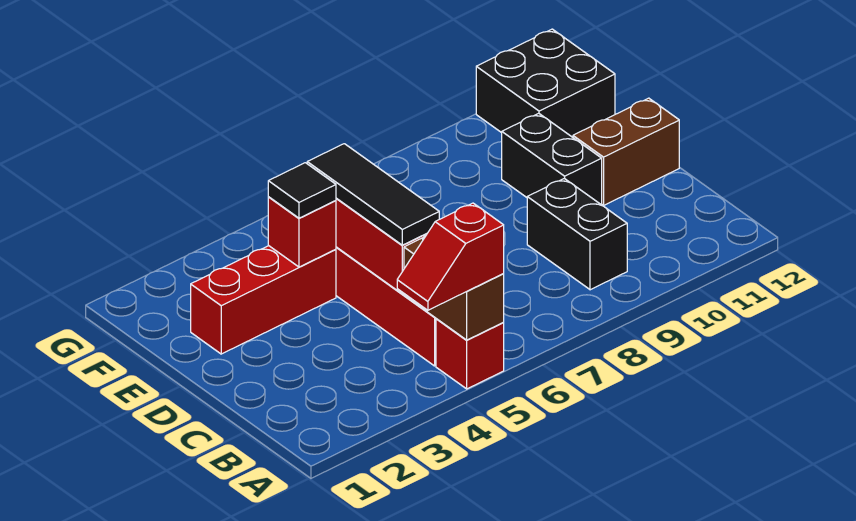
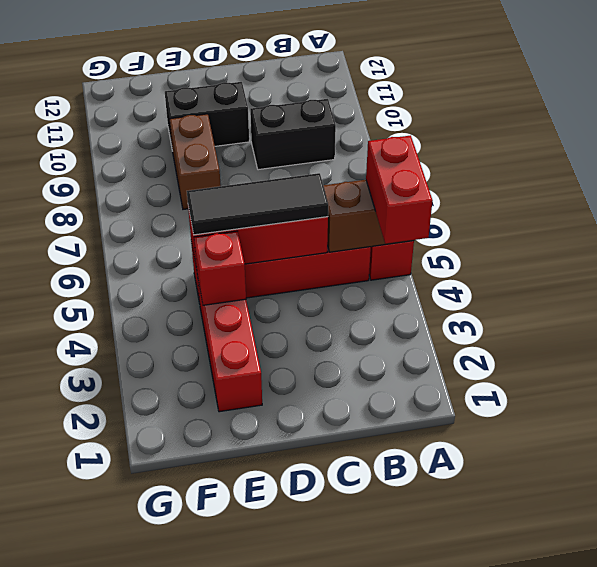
red 1x2 slope [397,203,504,310] -> red 1x2 brick [366,135,433,244]
brown 1x2 brick [573,98,679,205] -> brown 1x2 brick moved to [169,114,221,209]
black 1x1 tile [268,163,336,218] -> none
black 2x2 brick [476,29,615,137] -> none

